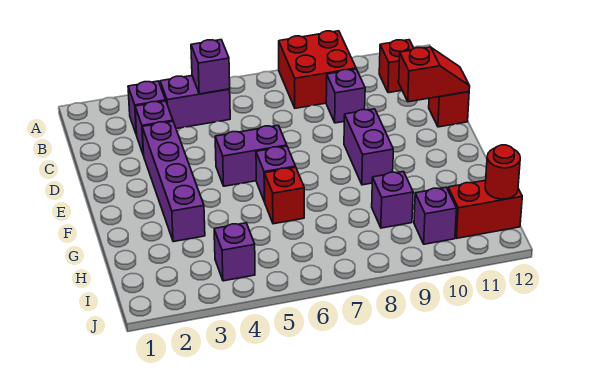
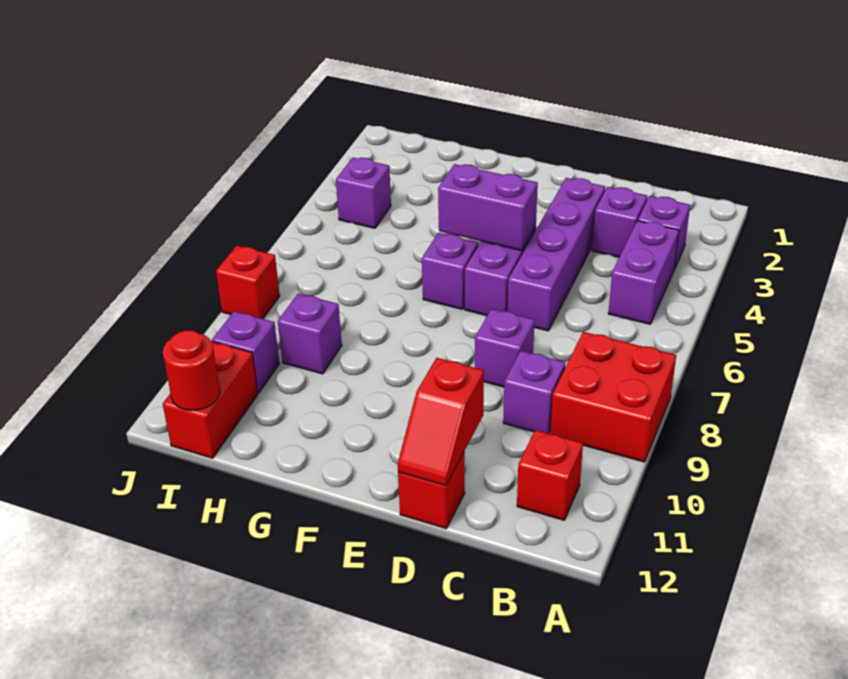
purple 1x1 brick [191,40,230,94] -> purple 1x1 brick moved to [475,309,534,387]
purple 1x4 brick [142,121,205,242] -> purple 1x4 brick turned to [508,178,605,331]
purple 1x2 brick [344,109,393,185] -> purple 1x2 brick moved to [438,164,538,251]
red 1x1 brick [265,167,304,224] -> red 1x1 brick moved to [216,245,280,319]

